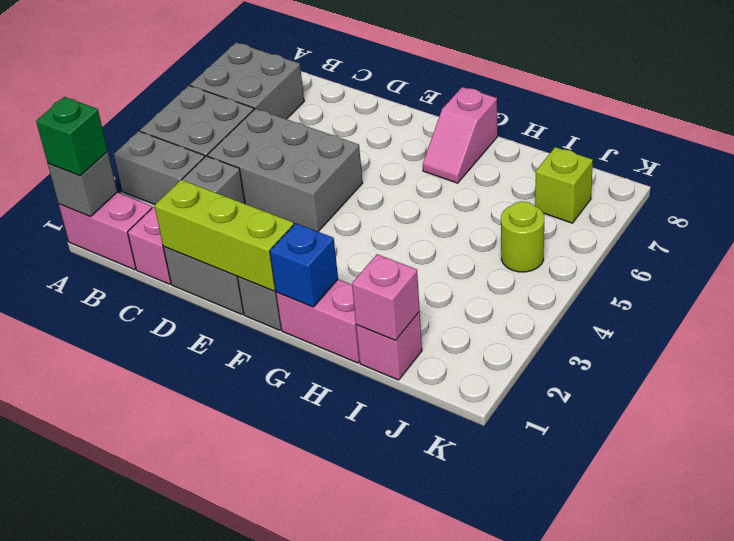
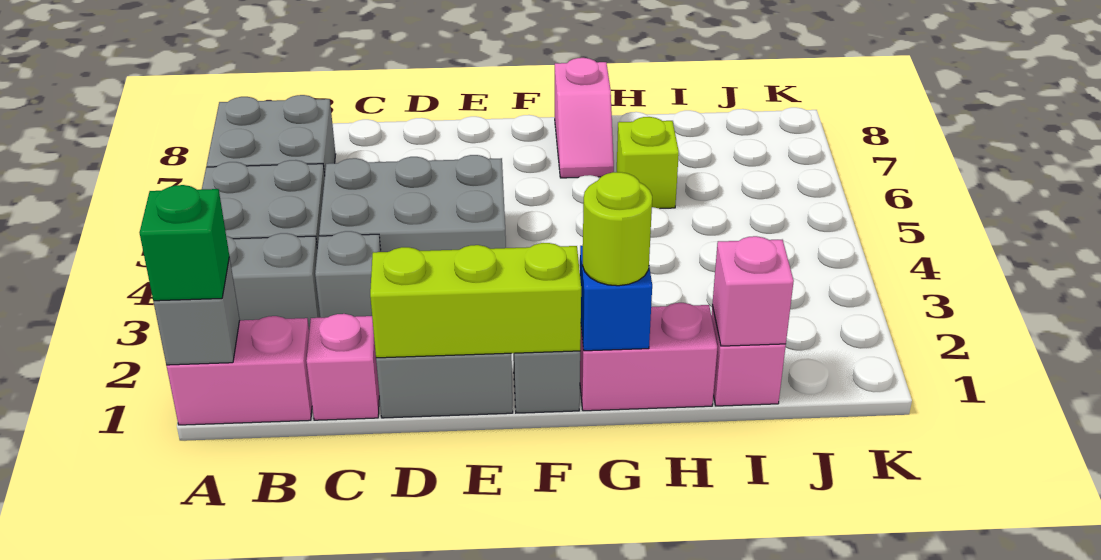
lime 1x1 round brick [501,201,544,272] -> lime 1x1 round brick moved to [582,172,652,286]
lime 1x1 brick [535,147,593,223] -> lime 1x1 brick moved to [617,117,679,209]

